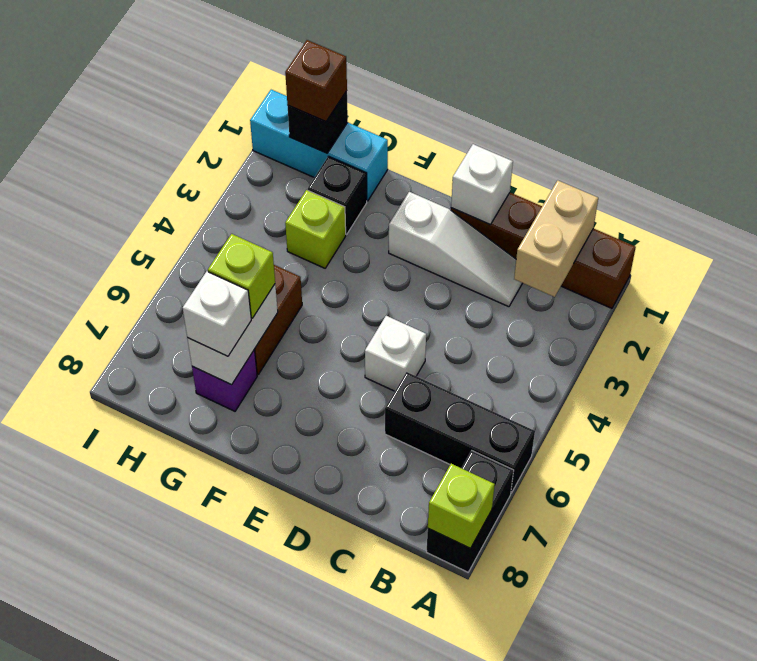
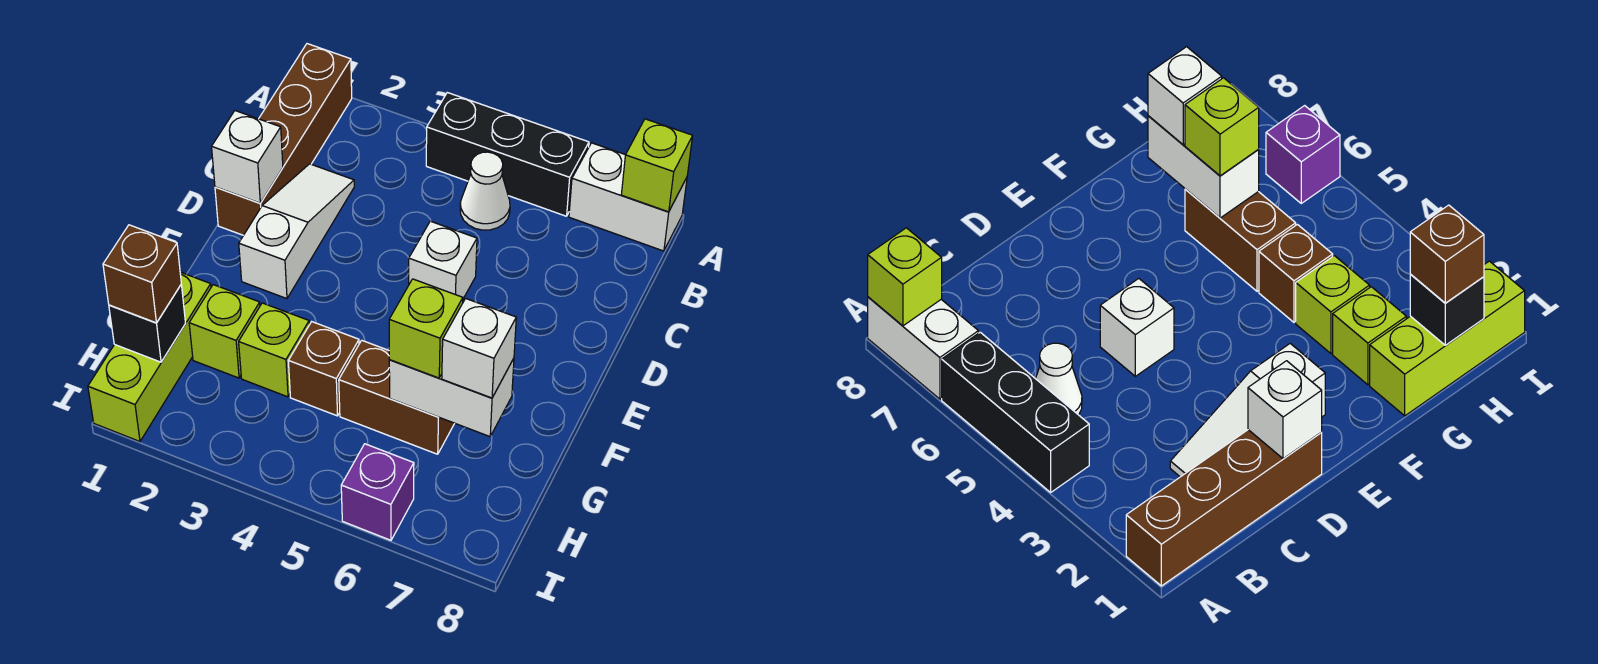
black 1x3 brick [385,372,535,493] -> black 1x3 brick turned to [426,93,589,216]
black 1x2 brick [427,451,514,572] -> white 1x2 brick [569,143,687,251]
tan 1x2 brick [514,181,598,297] -> none
none -> white 1x1 cone [460,152,510,230]
cyan 1x3 brick [250,90,388,201] -> lime 1x3 brick [88,272,211,442]
black 1x1 brick [308,156,367,234] -> lime 1x1 brick [189,285,260,378]
none -> brown 1x1 brick [288,322,359,416]
purple 1x1 brick [192,350,257,411] -> purple 1x1 brick moved to [341,444,414,540]

